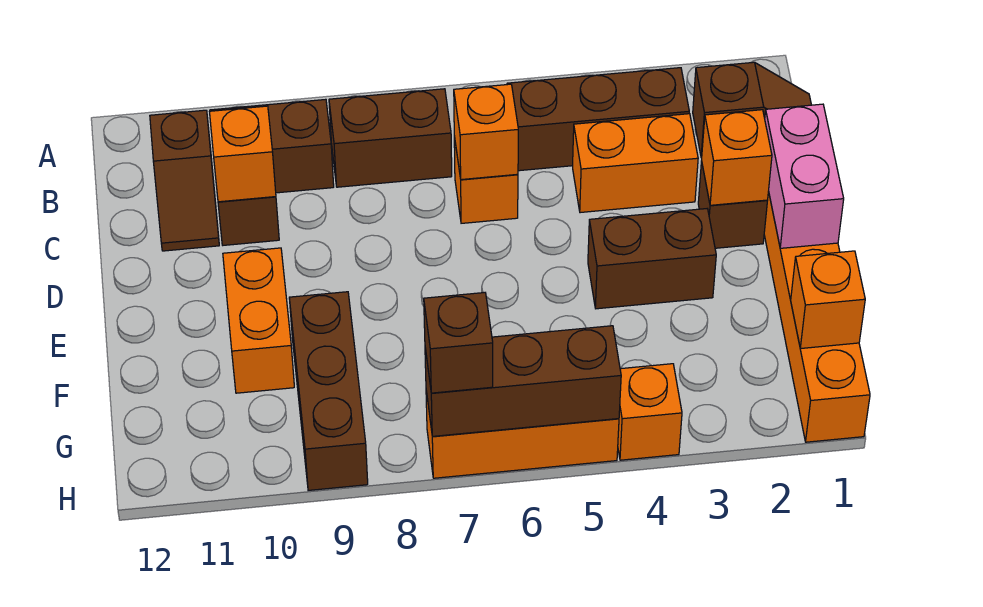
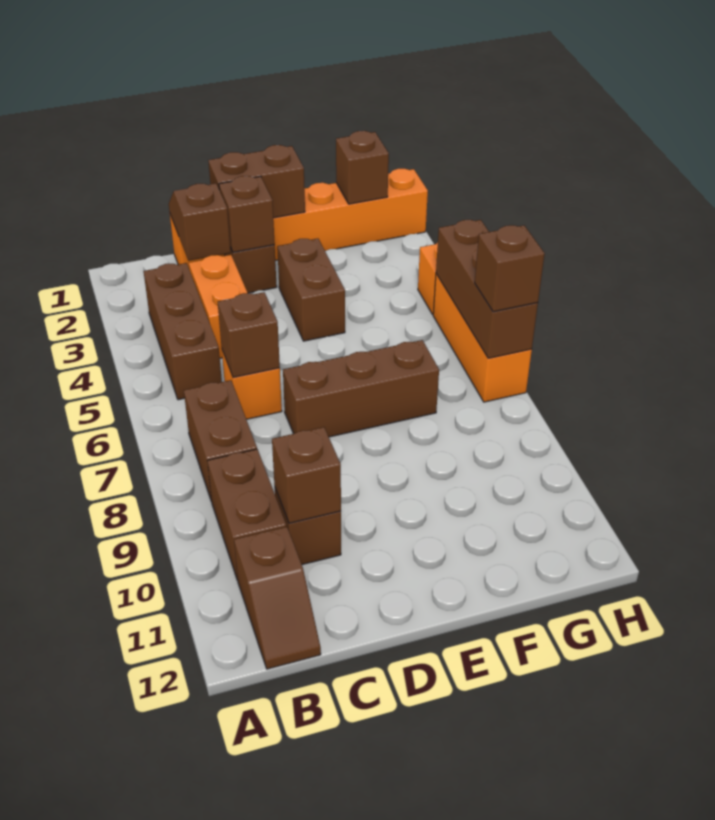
brown 1x2 slope [150,110,219,251] -> brown 1x2 slope turned to [234,527,321,669]
orange 1x1 brick [454,84,518,180] -> brown 1x1 brick [218,292,280,378]
orange 1x1 brick [210,106,276,202] -> brown 1x1 brick [272,427,341,523]
pink 1x2 brick [765,104,844,248] -> brown 1x2 brick [208,145,305,218]
orange 1x1 brick [702,110,772,205] -> brown 1x1 brick [219,176,275,252]
orange 1x2 brick [223,248,294,393] -> none
brown 1x3 brick [289,292,368,490] -> brown 1x3 brick moved to [283,340,439,437]
orange 1x1 brick [791,251,865,349] -> brown 1x1 brick [336,131,389,204]

